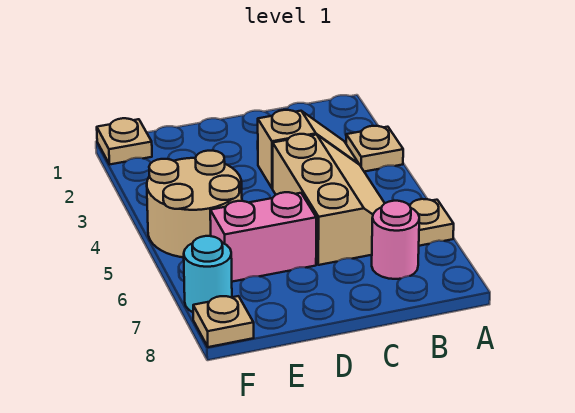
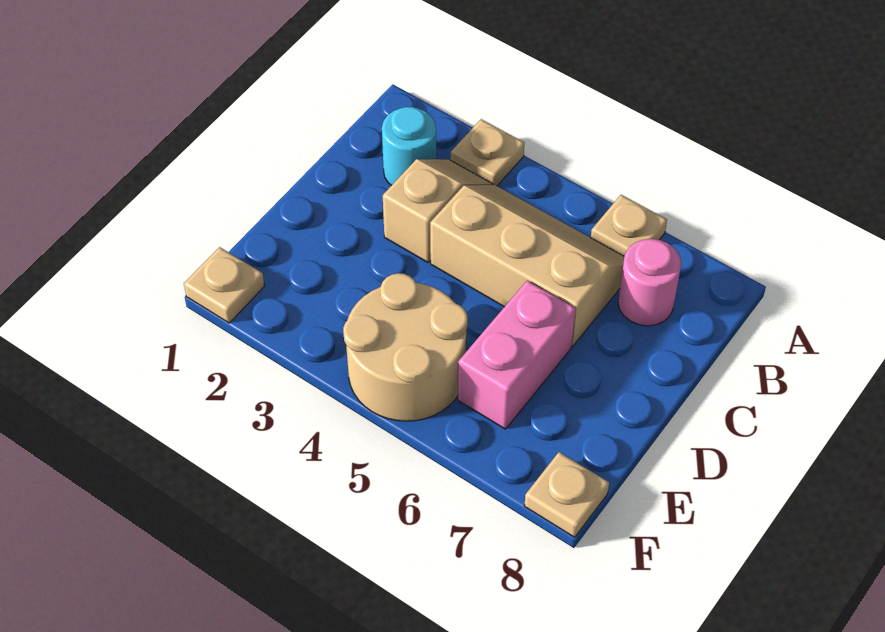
cyan 1x1 round brick [184,236,232,312] -> cyan 1x1 round brick moved to [382,107,436,186]

